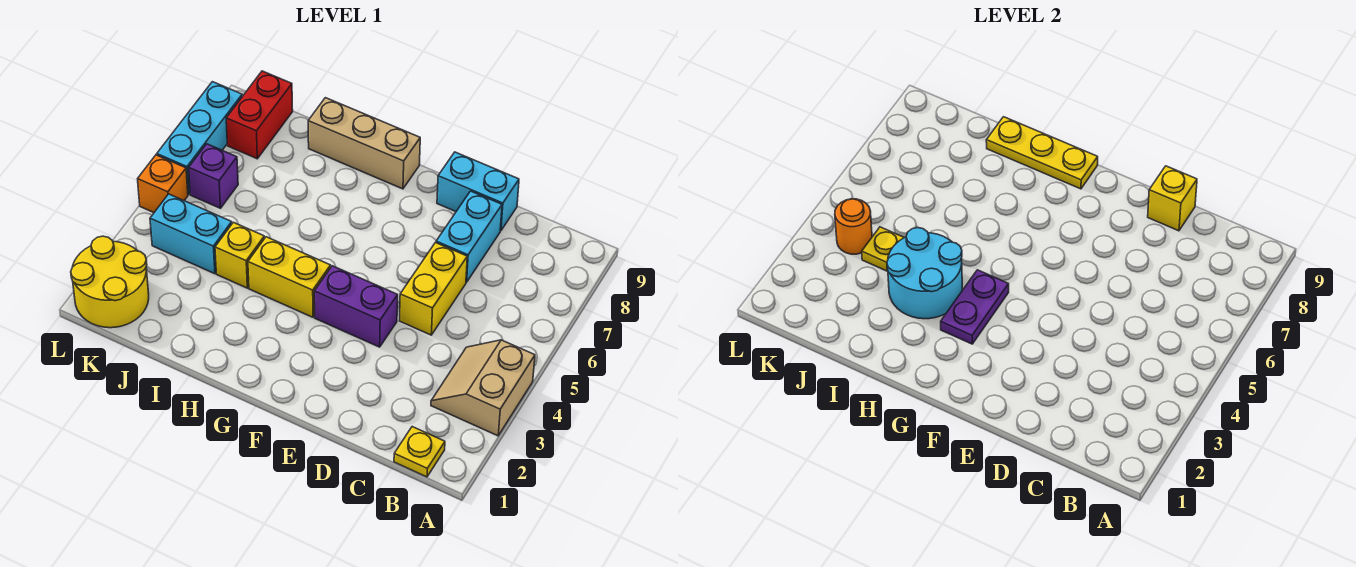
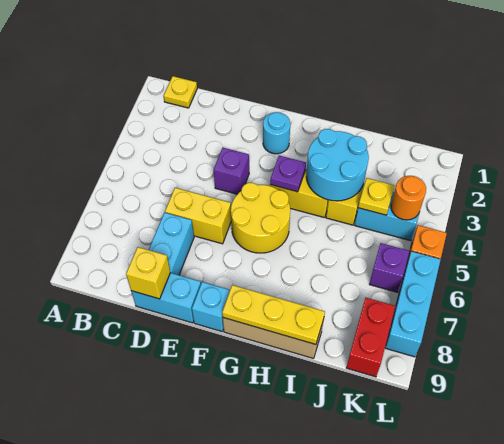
tan 2x2 slope [431,340,535,436] -> none
yellow 1x2 brick [400,243,467,335] -> yellow 1x2 brick turned to [165,188,231,244]
purple 1x2 brick [314,266,398,347] -> purple 1x1 brick [213,147,249,194]
none -> cyan 1x1 round brick [263,112,290,154]
none -> cyan 1x1 brick [192,282,230,332]
purple 1x2 plate [941,270,1009,344] -> purple 1x1 plate [270,156,306,192]
yellow 2x2 round brick [71,236,149,328] -> yellow 2x2 round brick moved to [231,183,290,253]

